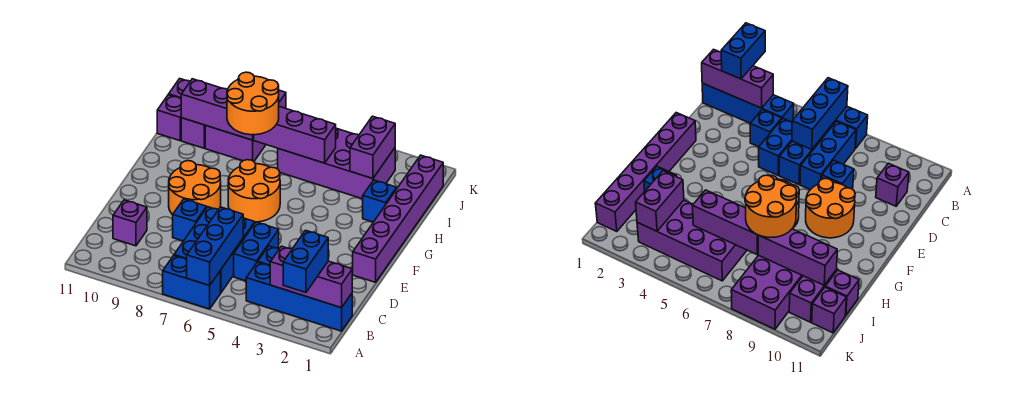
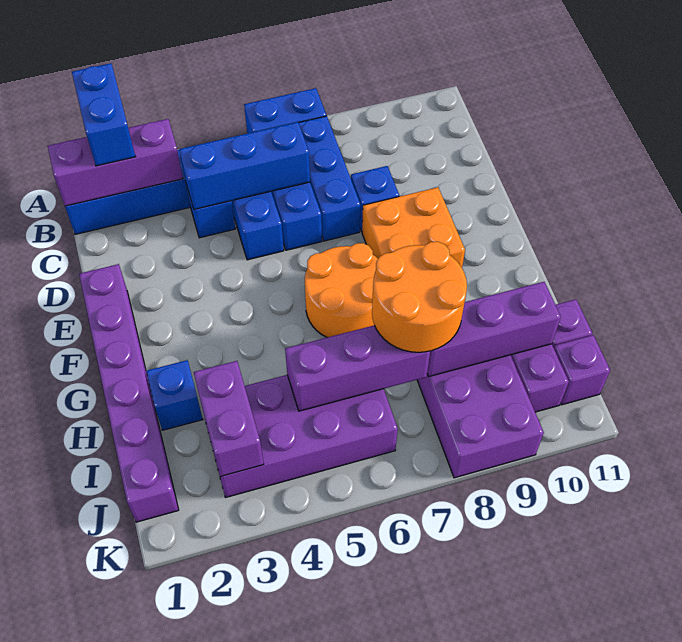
blue 1x3 brick [187,207,243,286] -> blue 1x3 brick turned to [179,122,310,209]
purple 1x1 brick [113,200,147,246] -> none
orange 2x2 round brick [169,161,221,215] -> orange 2x2 brick [362,187,465,267]

